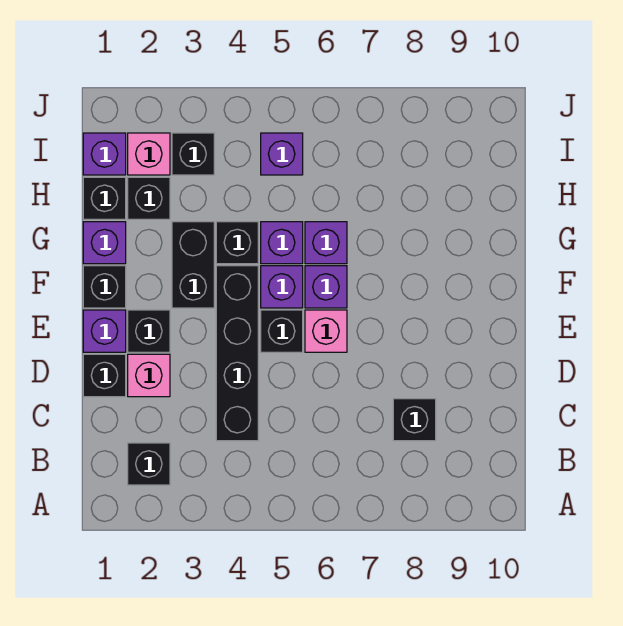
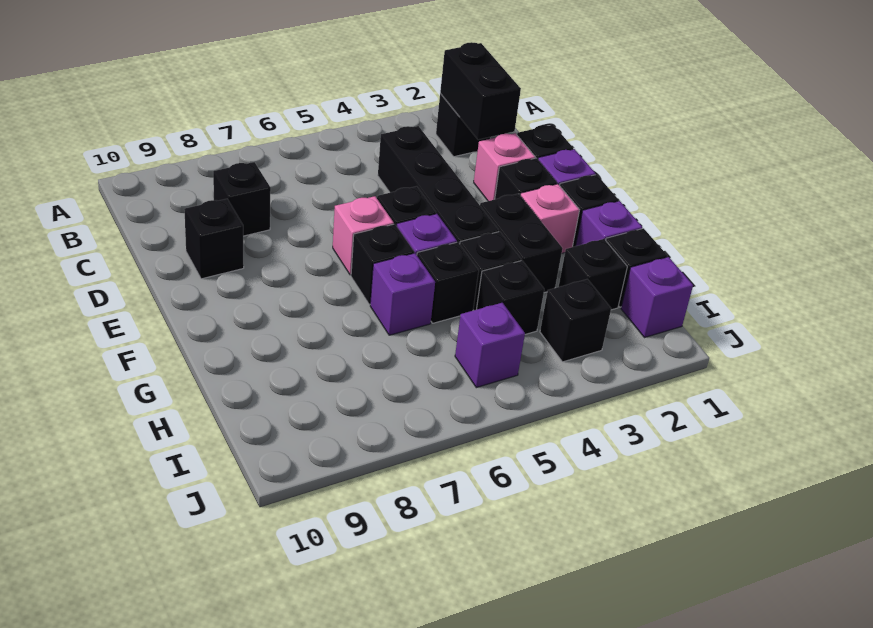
none -> black 1x2 brick [440,42,521,140]
none -> black 1x1 brick [184,199,244,279]
purple 1x1 brick [305,266,347,308] -> black 1x1 brick [351,224,414,305]
purple 1x1 brick [261,222,303,264] -> black 1x1 brick [417,242,479,323]
none -> black 1x1 brick [476,261,544,334]
pink 1x1 brick [128,133,170,175] -> pink 1x1 brick moved to [520,184,579,253]

